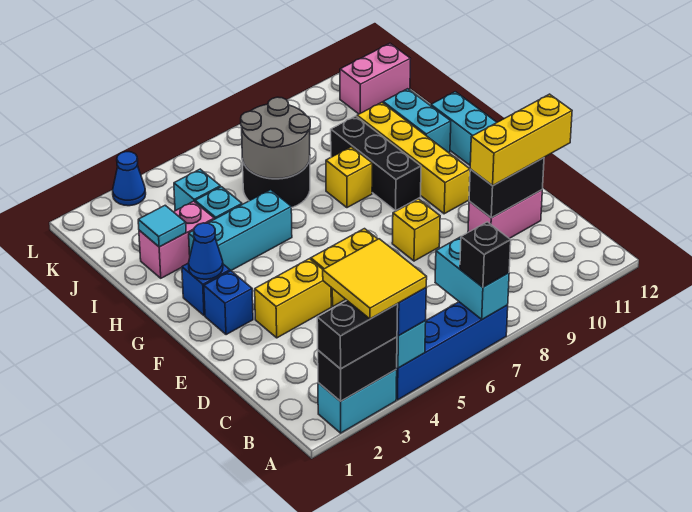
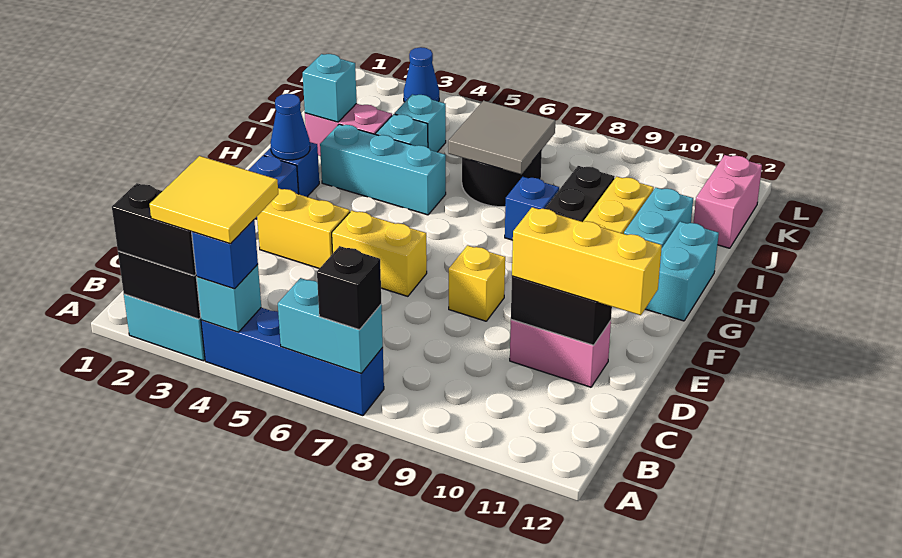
cyan 1x2 brick [435,237,509,319] -> cyan 1x2 brick turned to [278,278,383,373]
yellow 1x1 brick [326,147,372,208] -> blue 1x1 brick [505,177,559,240]
cyan 1x1 tile [138,205,186,247] -> cyan 1x1 brick [303,54,357,122]
grey 2x2 round brick [241,97,310,179] -> grey 2x2 tile [448,100,555,174]
pink 1x2 brick [340,43,410,114] -> pink 1x2 brick turned to [694,155,762,248]

